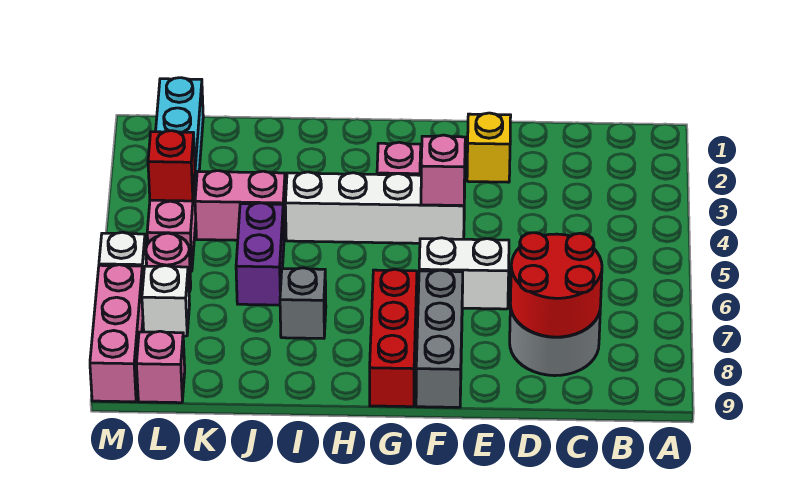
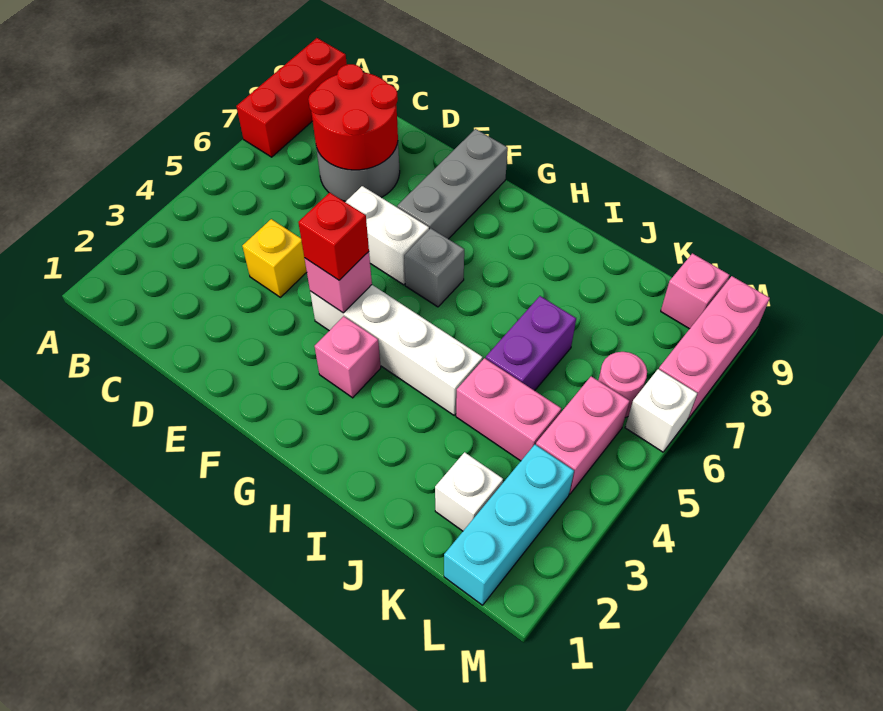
yellow 1x1 brick [467,113,511,182] -> yellow 1x1 brick moved to [242,219,307,297]
red 1x3 brick [370,269,417,407] -> red 1x3 brick moved to [236,38,347,157]
grey 1x1 brick [280,268,326,338] -> grey 1x1 brick moved to [404,228,464,307]
red 1x1 brick [148,131,195,201] -> red 1x1 brick moved to [298,193,369,280]
white 1x1 brick [142,266,190,336] -> white 1x1 brick moved to [435,452,503,531]

